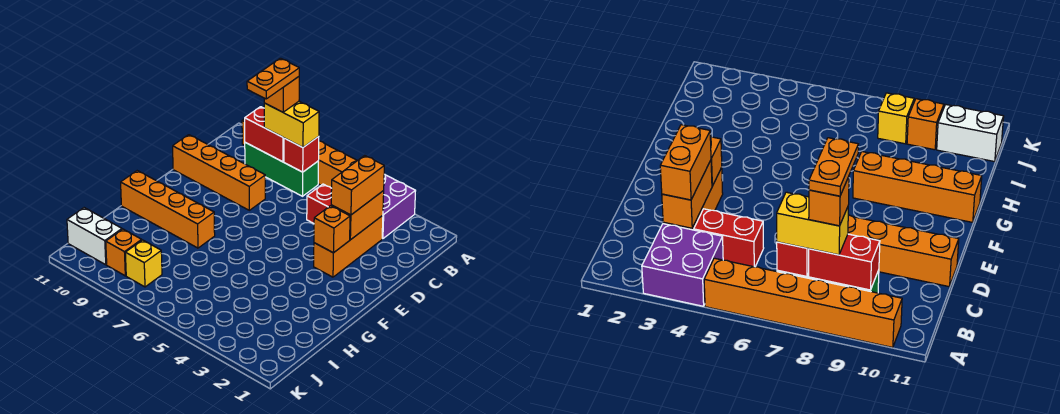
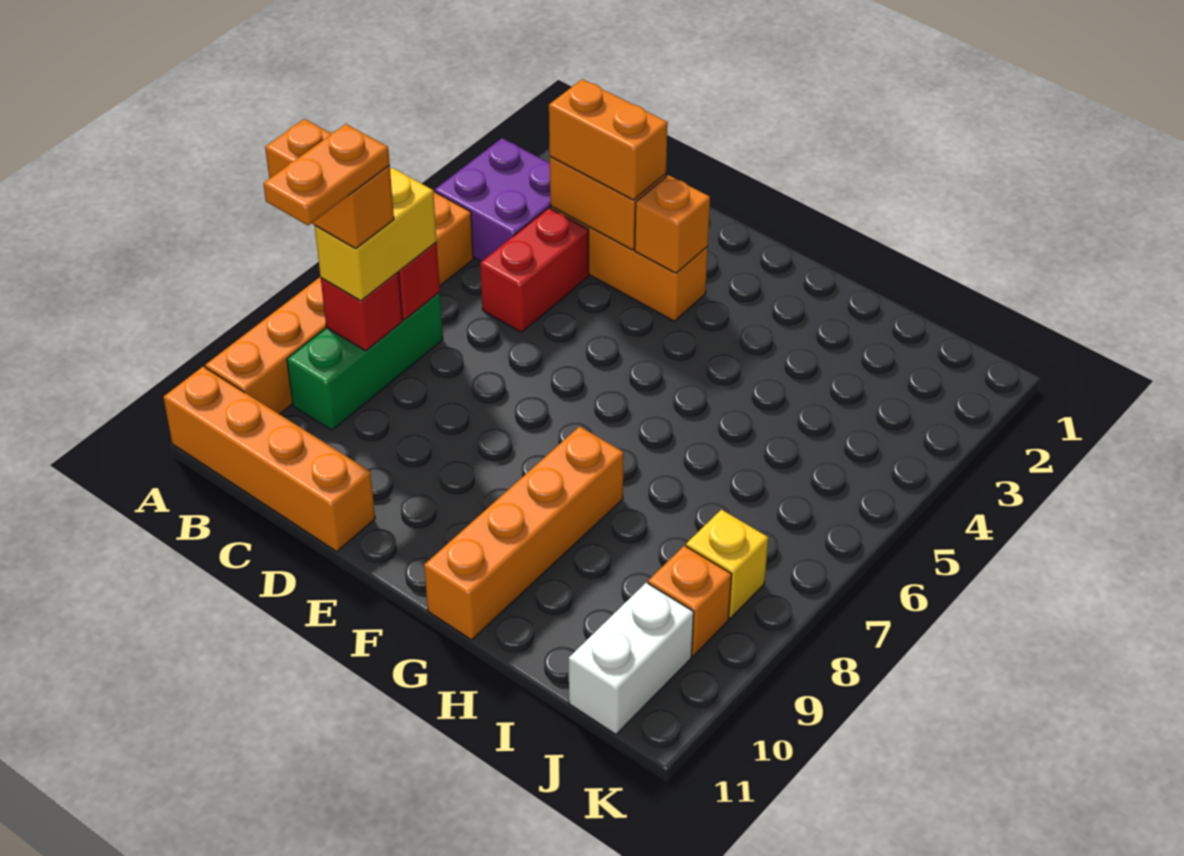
red 1x2 brick [245,107,284,162] -> red 1x1 brick [321,272,402,351]
orange 1x1 brick [264,77,299,112] -> orange 1x2 brick [265,119,394,248]
orange 1x2 plate [247,58,299,99] -> orange 1x2 plate turned to [263,124,390,225]
orange 1x4 brick [173,135,265,210] -> orange 1x4 brick turned to [163,367,375,552]

